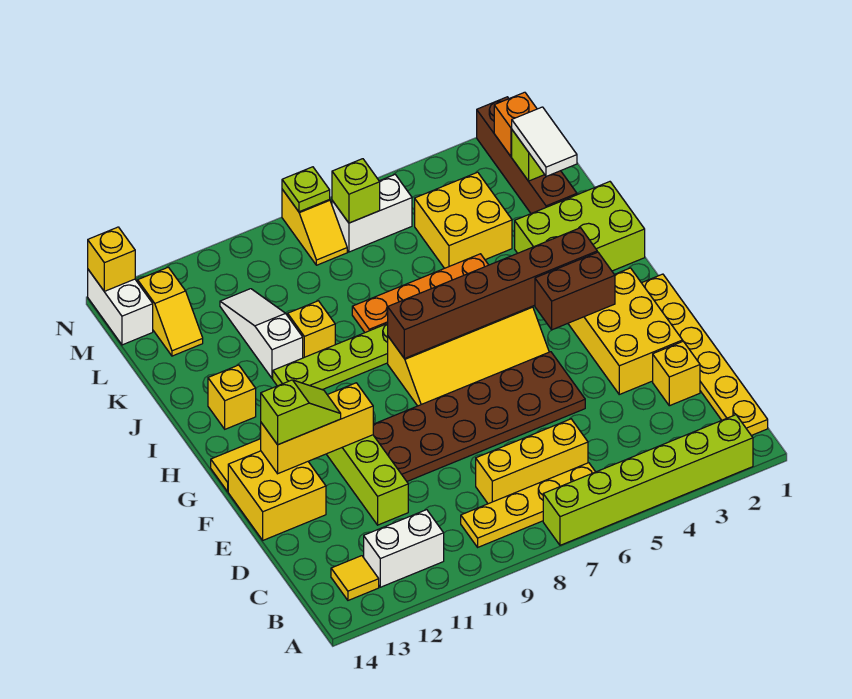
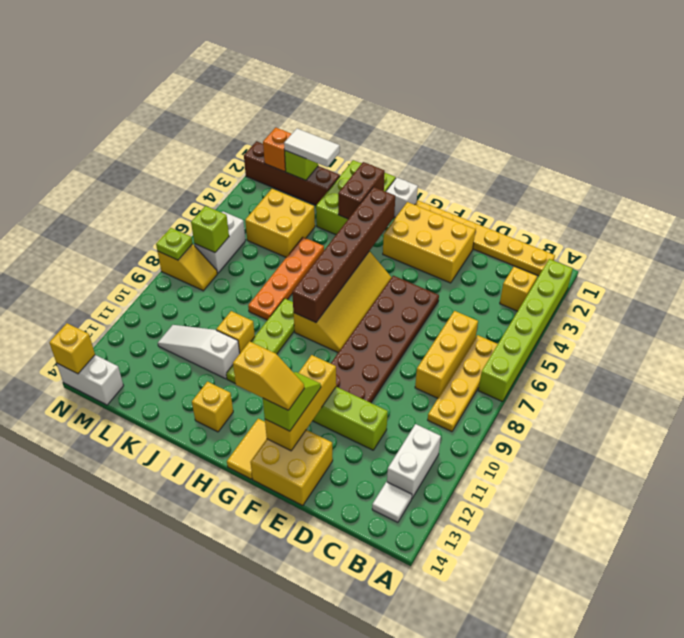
yellow 1x1 tile [331,556,379,600] -> white 1x1 tile [372,482,412,522]
yellow 1x1 brick [653,341,700,406] -> yellow 1x1 brick moved to [500,267,537,311]
brown 1x2 brick [535,252,615,330] -> brown 1x2 brick moved to [338,162,385,219]
none -> white 1x1 brick [386,178,418,218]
yellow 1x2 slope [138,267,203,356] -> yellow 1x2 slope moved to [233,341,304,410]

